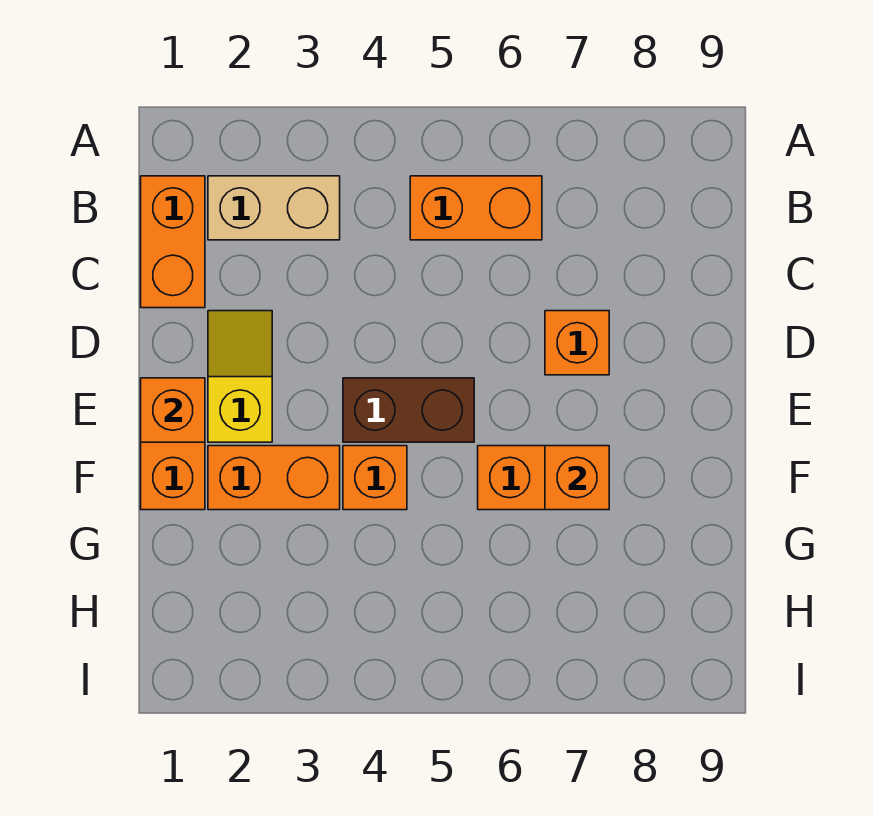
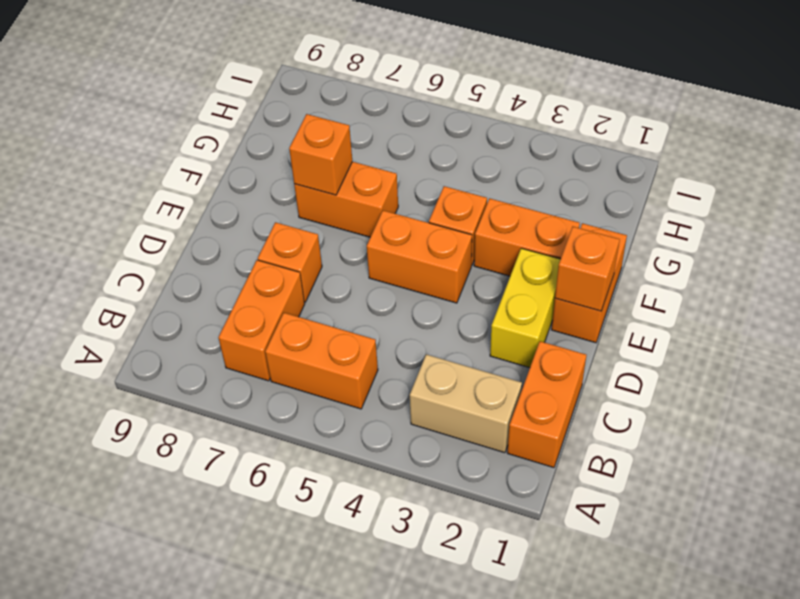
none -> orange 1x2 brick [218,260,305,381]
yellow 1x2 slope [208,311,272,442] -> yellow 1x2 brick [490,248,560,368]
brown 1x2 brick [343,378,474,442] -> orange 1x2 brick [367,210,472,303]

